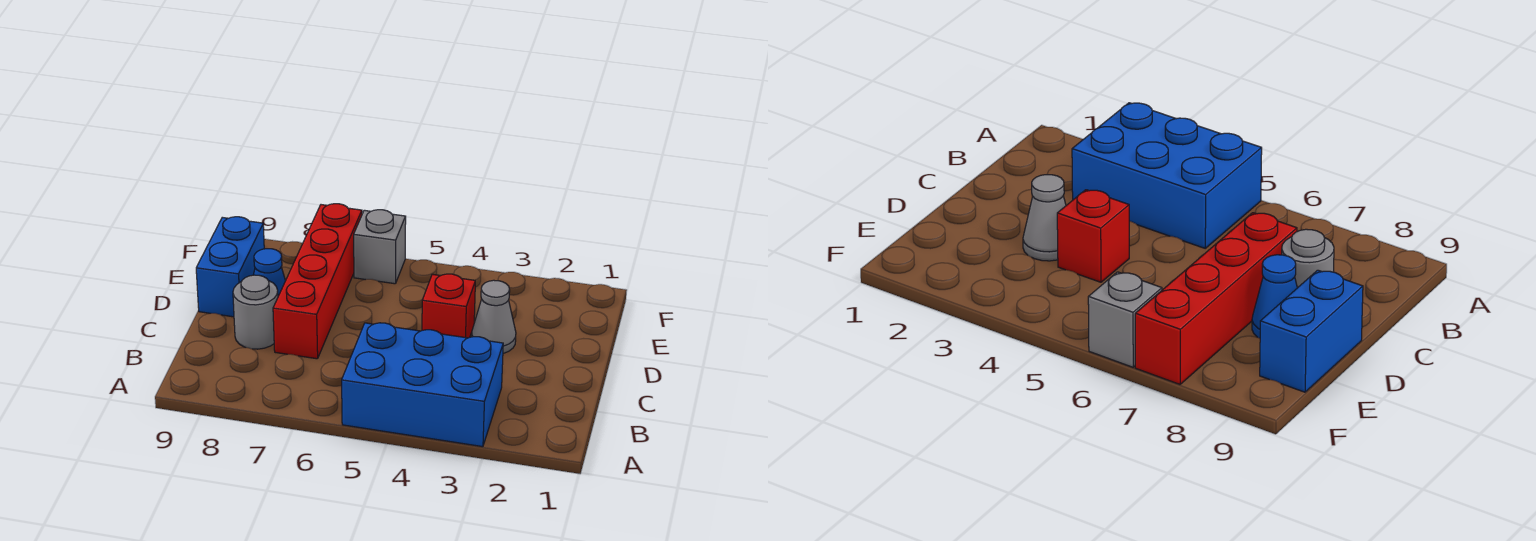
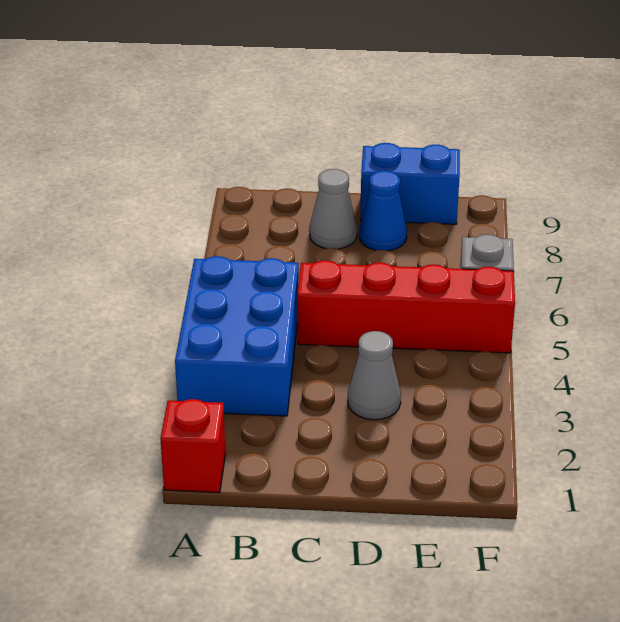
red 1x4 brick [273,204,362,359] -> red 1x4 brick moved to [297,260,515,353]
grey 1x1 round brick [233,275,278,349] -> grey 1x1 cone [309,169,357,249]
red 1x1 brick [422,274,475,338] -> red 1x1 brick moved to [160,399,225,493]

